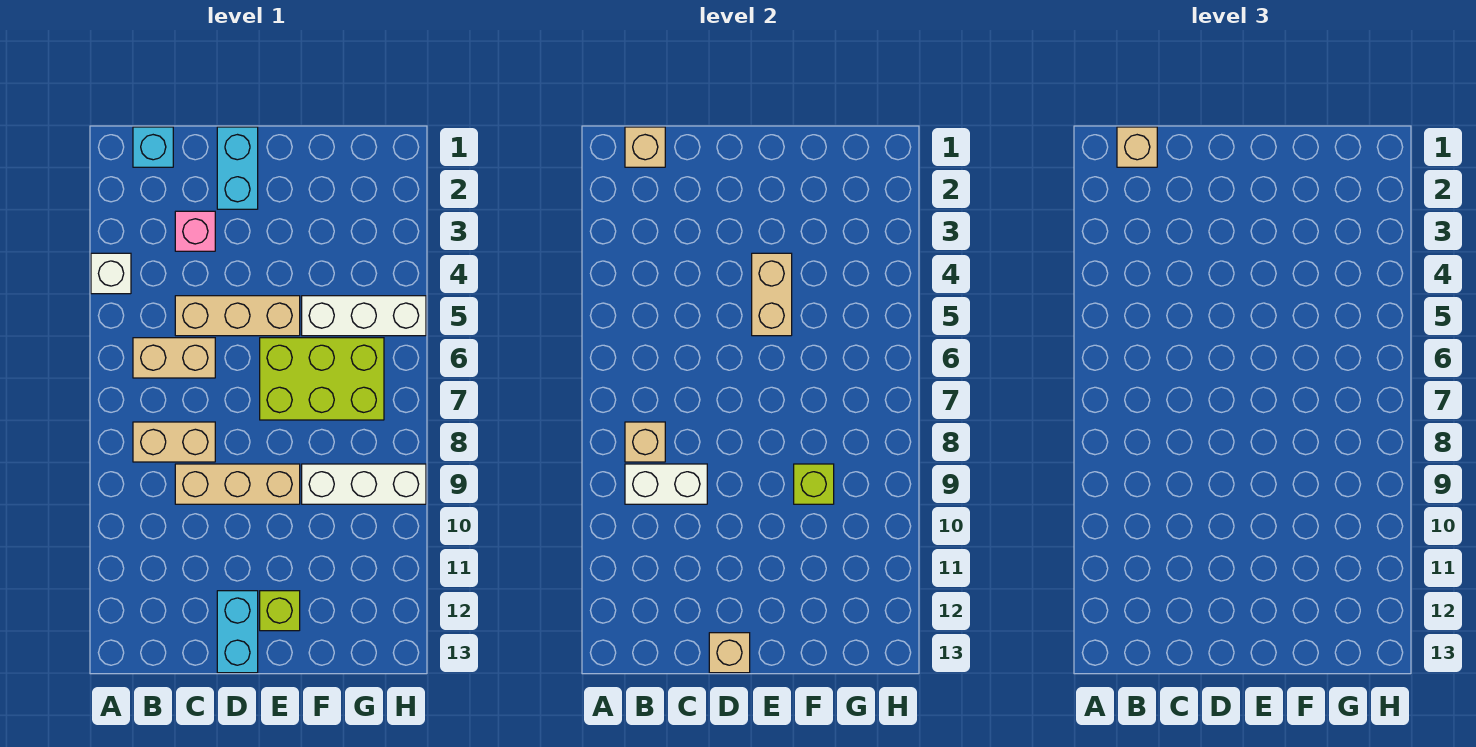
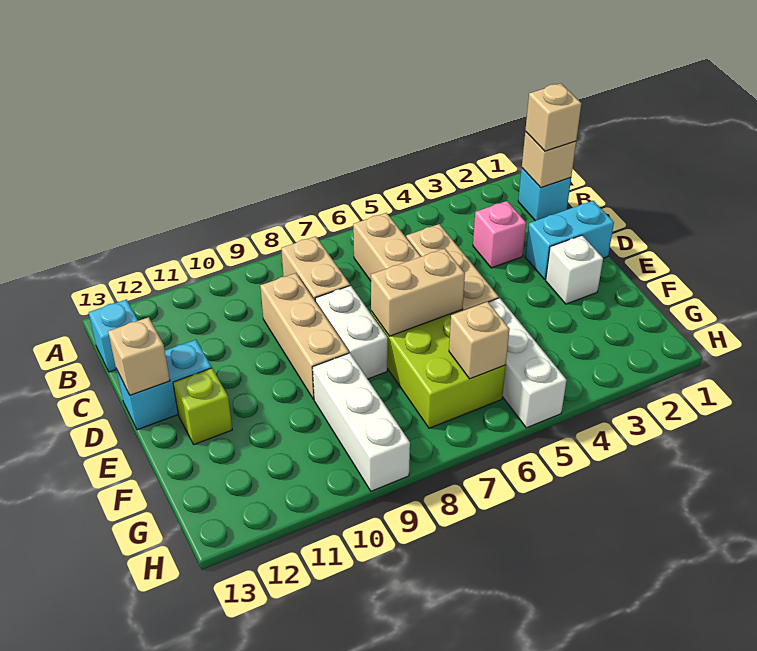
white 1x1 brick [91,253,131,294] -> white 1x1 brick moved to [546,235,603,304]
tan 1x1 brick [625,422,665,462] -> tan 1x1 brick moved to [449,302,510,379]
white 1x2 brick [625,464,707,504] -> white 1x2 brick moved to [315,286,388,379]
none -> cyan 1x1 brick [89,300,138,372]
tan 1x2 brick [752,253,792,336] -> tan 1x2 brick moved to [371,249,465,336]
lime 1x1 brick [794,464,834,504] -> none

